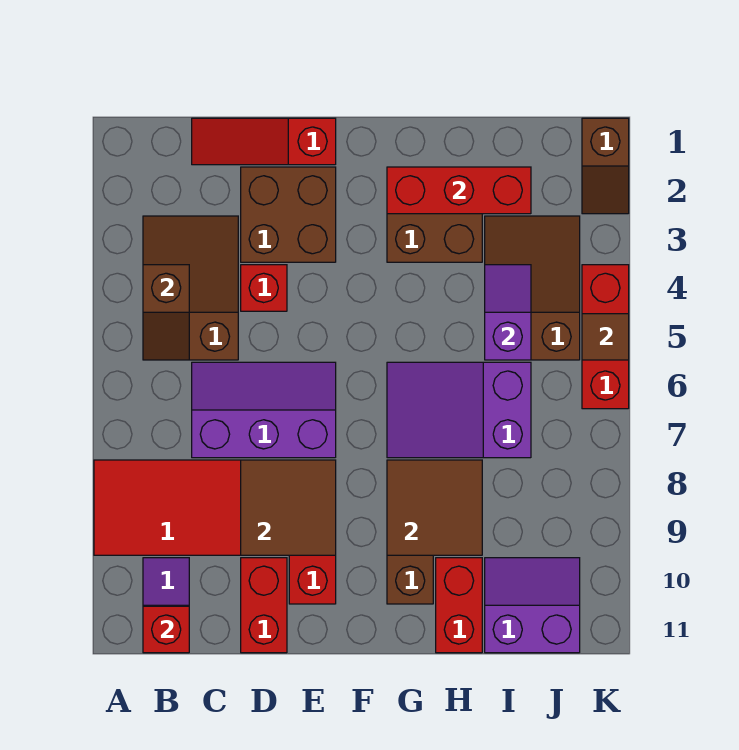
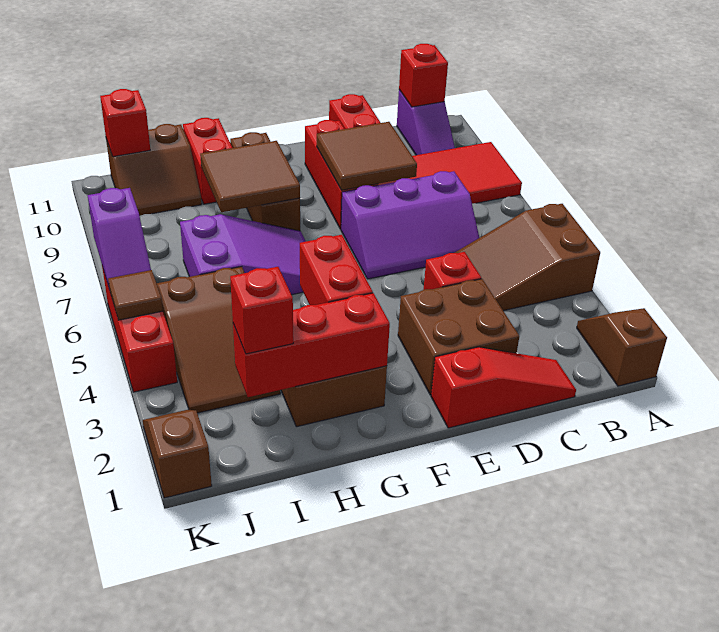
brown 2x3 slope [143,216,238,360] -> brown 2x3 slope turned to [455,204,600,311]
brown 1x2 slope [143,265,189,360] -> brown 1x2 slope moved to [577,308,667,386]
none -> red 1x2 brick [300,235,373,305]
none -> red 1x1 brick [230,267,293,354]
purple 1x2 slope [485,265,531,360] -> purple 1x2 slope moved to [87,188,151,289]
purple 2x2 slope [485,558,580,653] -> brown 2x2 slope [106,124,202,216]
none -> red 1x1 brick [100,89,150,157]

